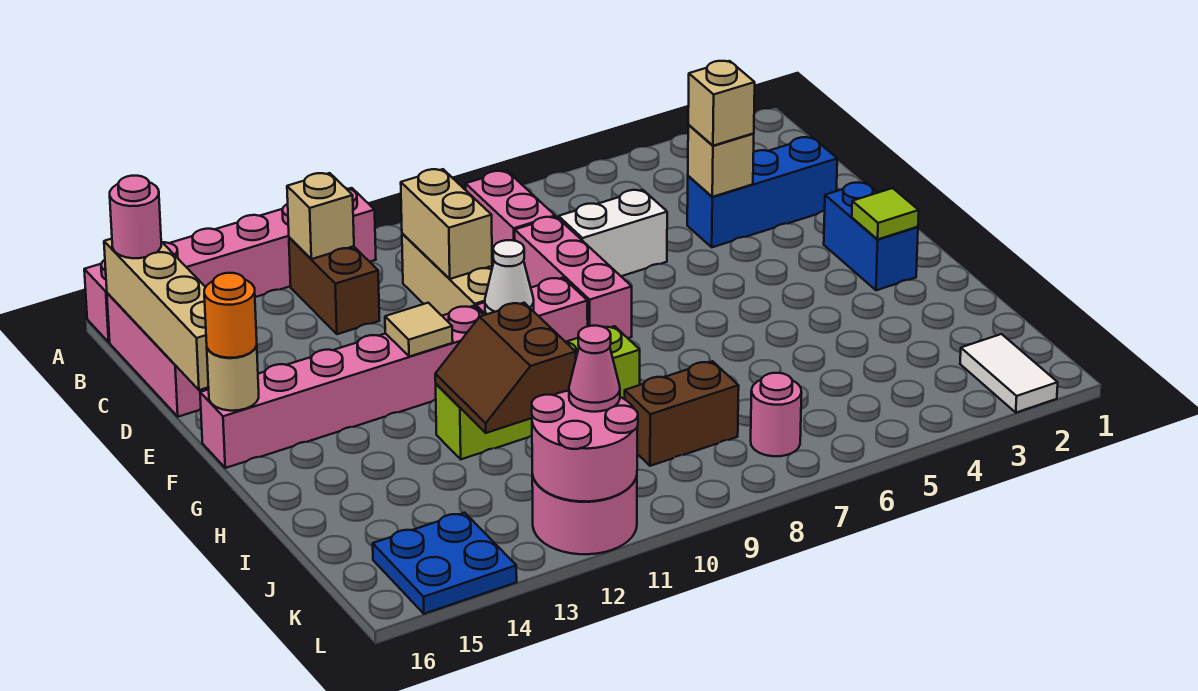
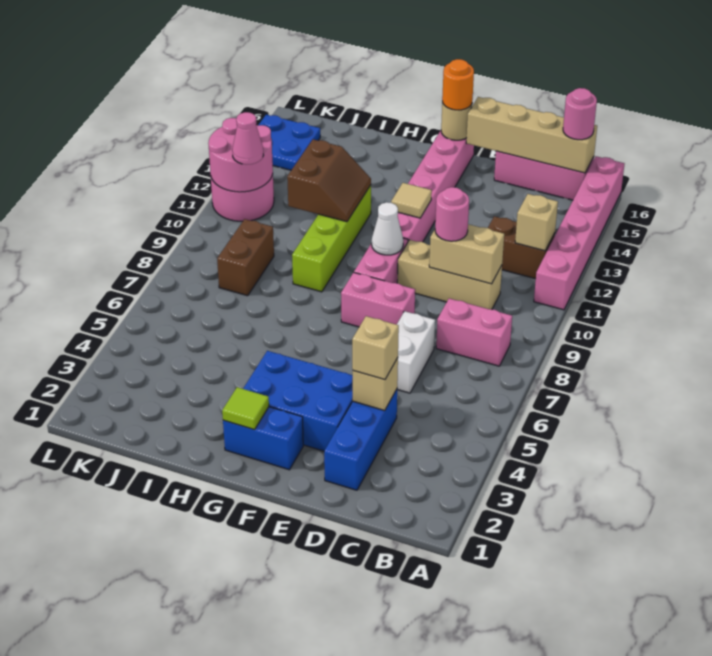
pink 1x3 brick [515,217,632,338] -> pink 1x2 brick [341,272,415,327]
none -> blue 2x3 brick [243,351,353,451]
brown 2x2 slope [435,303,576,433] -> brown 2x2 slope turned to [287,139,371,222]
white 1x2 tile [960,334,1058,413] -> none
pink 1x1 round brick [751,373,802,456] -> pink 1x1 round brick moved to [435,187,469,241]

